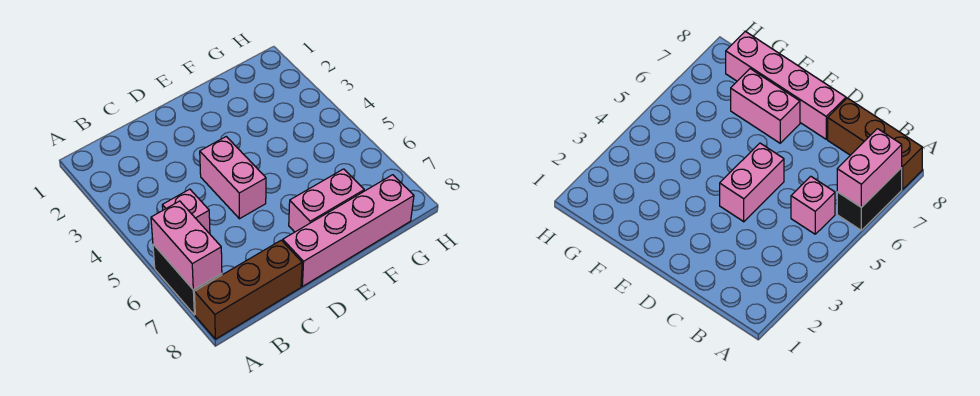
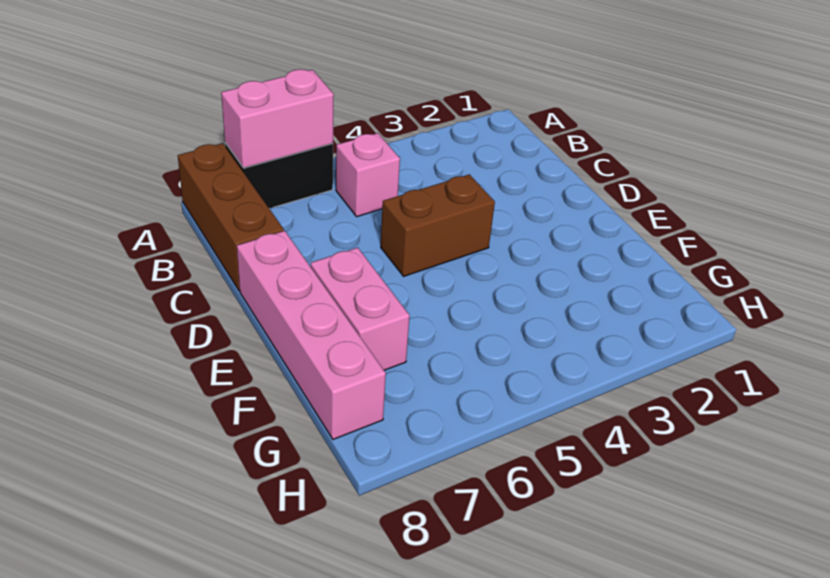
pink 1x2 brick [200,137,266,219] -> brown 1x2 brick [381,174,495,276]

